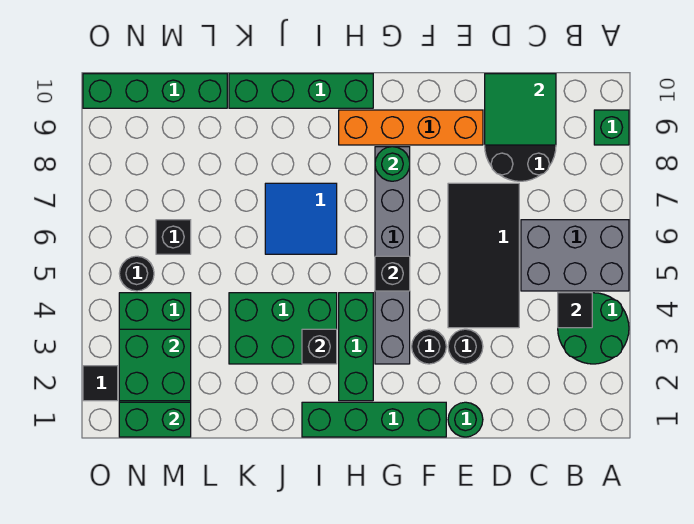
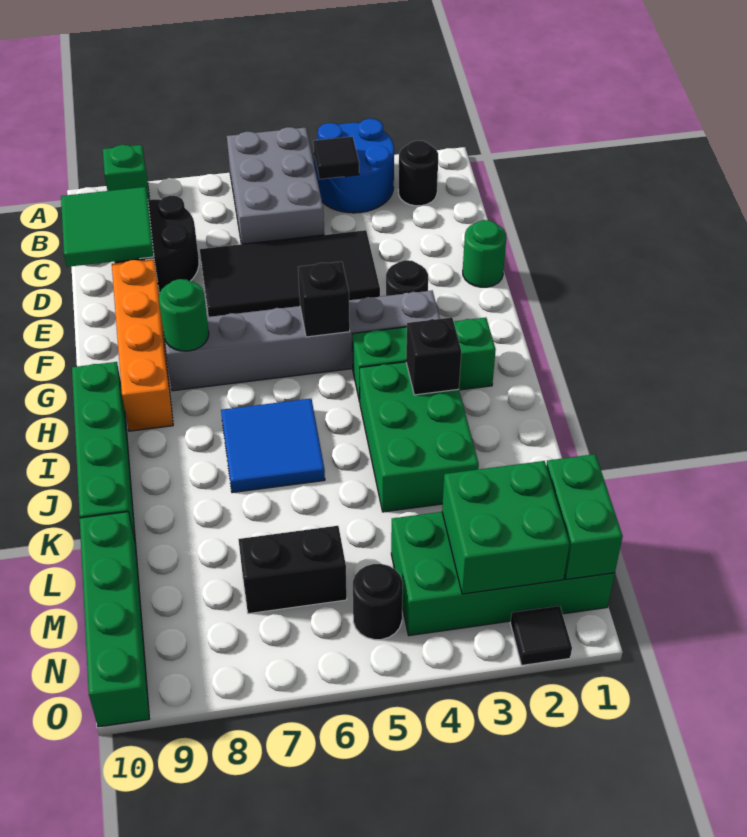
green 2x2 round brick [558,293,629,364] -> blue 2x2 round brick [313,119,394,213]
black 1x1 round brick [448,329,483,364] -> black 1x1 round brick moved to [398,141,438,206]
green 1x4 brick [302,402,446,437] -> none
black 1x1 brick [156,220,191,254] -> black 1x2 brick [238,526,347,614]

